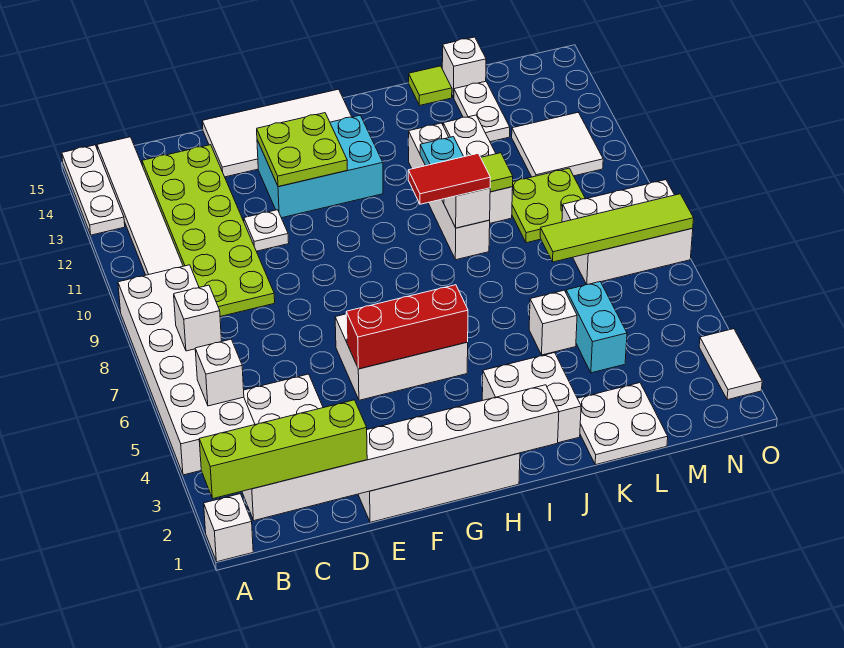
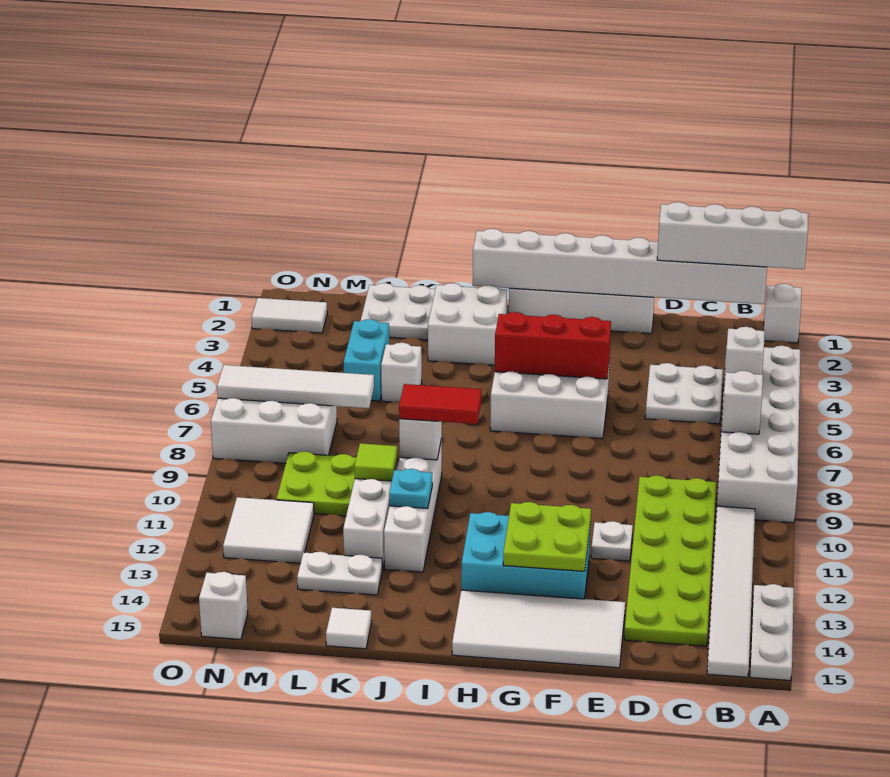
lime 1x4 brick [199,400,367,499] -> white 1x4 brick [657,202,808,269]
lime 1x1 tile [409,66,452,105] -> white 1x1 tile [326,608,372,649]
lime 1x4 tile [540,194,694,262] -> white 1x4 tile [217,365,374,408]
white 1x2 plate [454,81,510,142] -> white 1x2 plate turned to [297,552,383,595]
white 1x1 brick [442,37,486,98] -> white 1x1 brick moved to [199,572,248,639]
white 1x2 tile [699,329,762,400] -> white 1x2 tile turned to [252,298,327,333]

